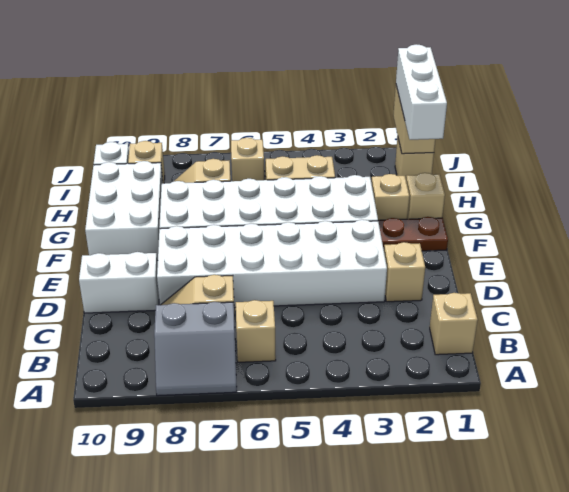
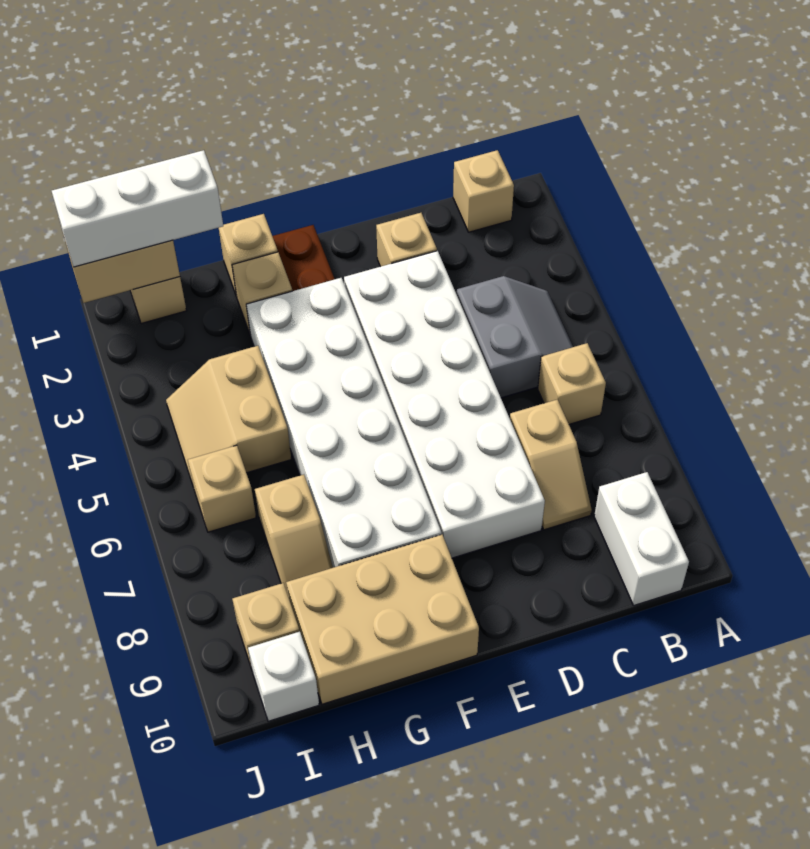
grey 2x2 slope [154,302,237,396] -> grey 2x2 slope moved to [457,276,573,398]
white 1x2 brick [79,252,159,313] -> white 1x2 brick moved to [594,472,689,605]
white 2x3 brick [85,161,163,261] -> tan 2x3 brick [286,535,479,704]

